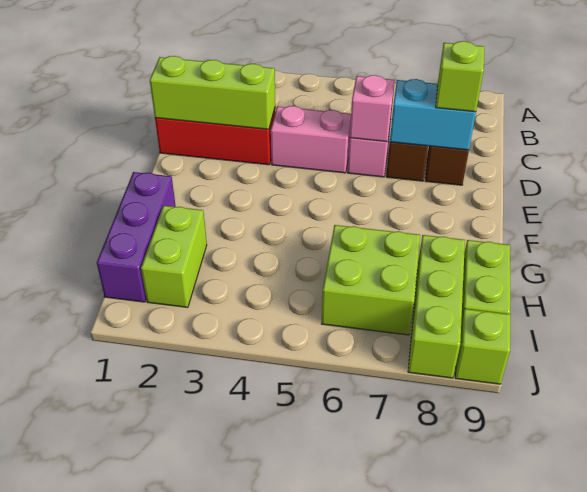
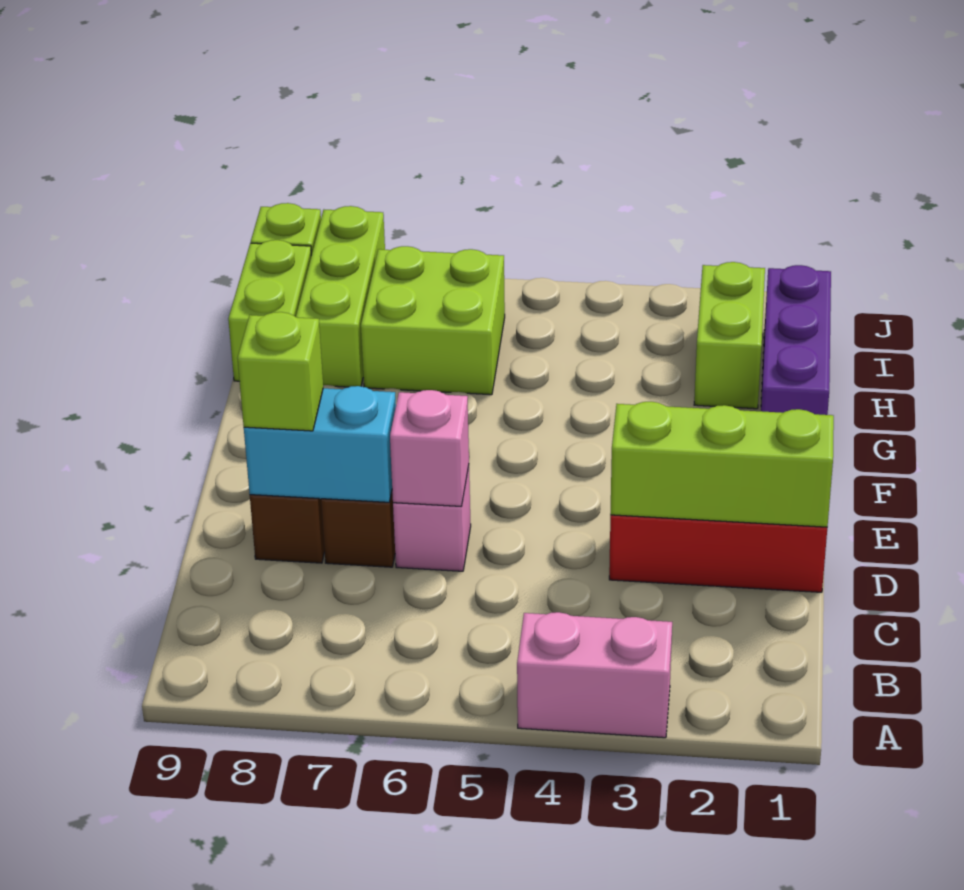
pink 1x2 brick [271,106,351,173] -> pink 1x2 brick moved to [517,612,672,738]

